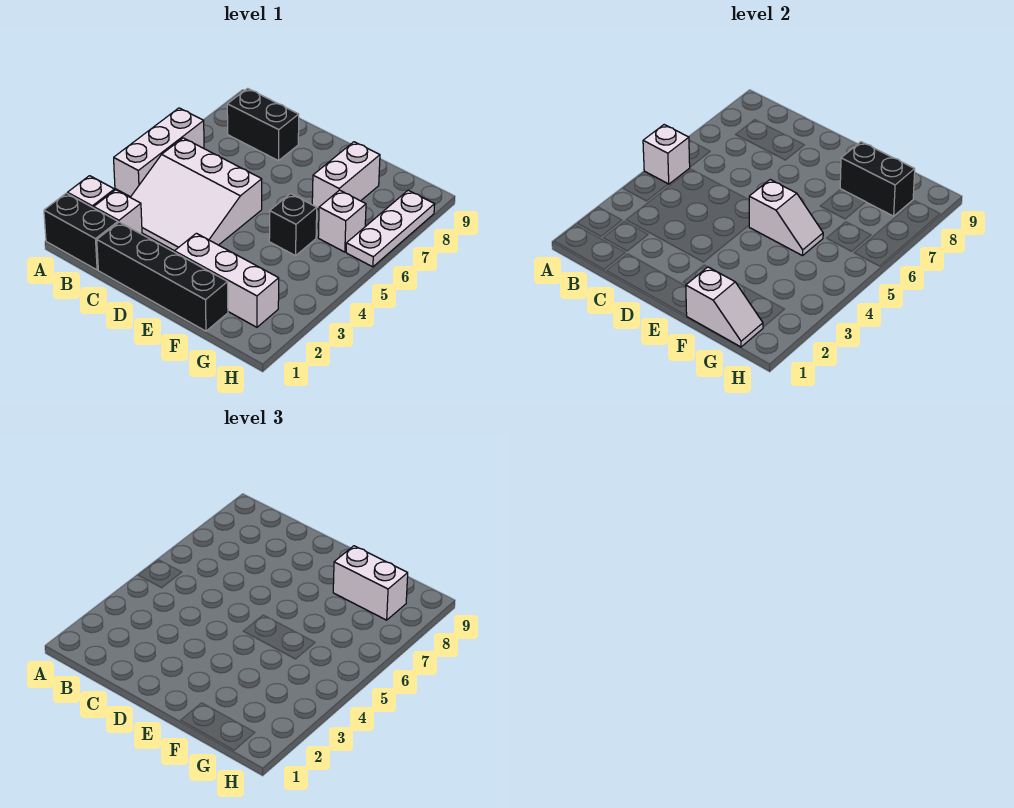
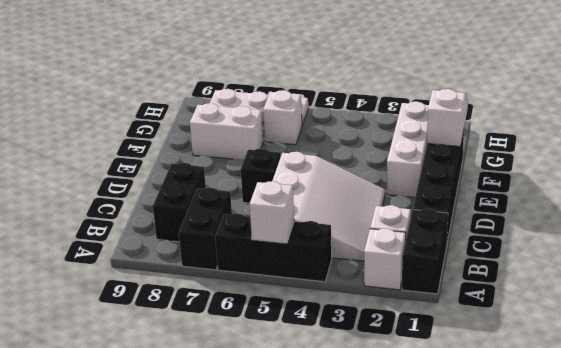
white 1x3 brick [114,108,204,197] -> black 1x3 brick [215,214,332,282]
white 1x2 slope [749,180,823,256] -> none
black 1x1 brick [269,194,317,256] -> black 1x1 brick moved to [241,149,281,203]
black 1x2 brick [840,142,915,216] -> black 1x2 brick moved to [179,188,232,270]
white 1x2 brick [333,546,408,620] -> none

